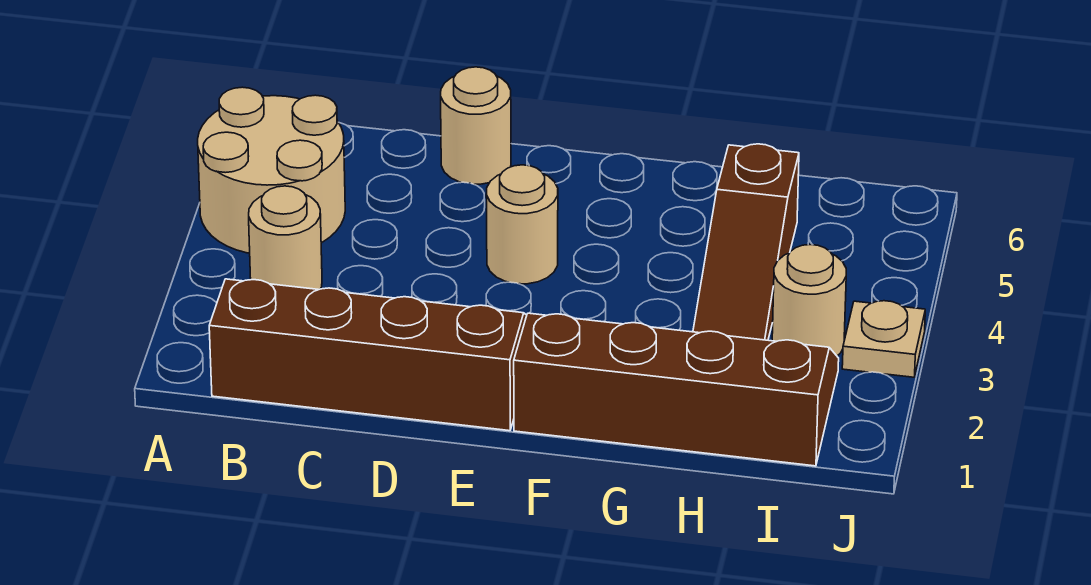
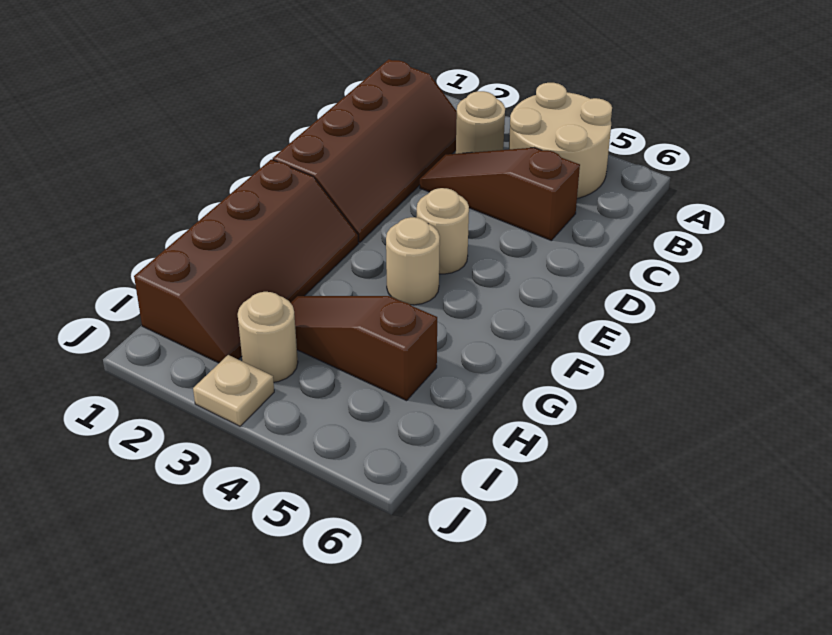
none -> brown 1x3 slope [420,148,580,240]
tan 1x1 round brick [441,67,511,184] -> tan 1x1 round brick moved to [386,217,440,305]

